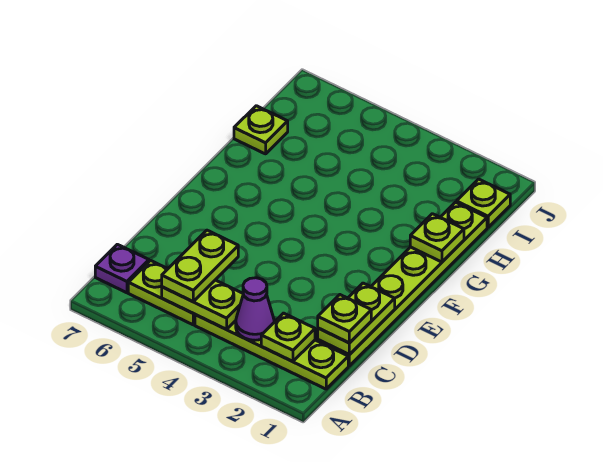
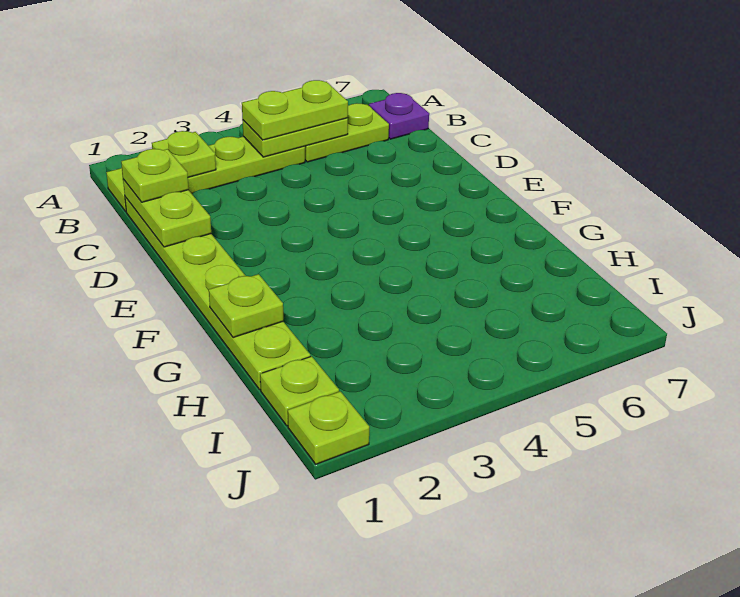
purple 1x1 cone [236,278,274,340] -> none
lime 1x2 plate [162,230,238,301] -> lime 1x2 plate turned to [242,80,348,140]
lime 1x1 plate [234,106,288,154] -> lime 1x1 plate moved to [288,391,369,464]

